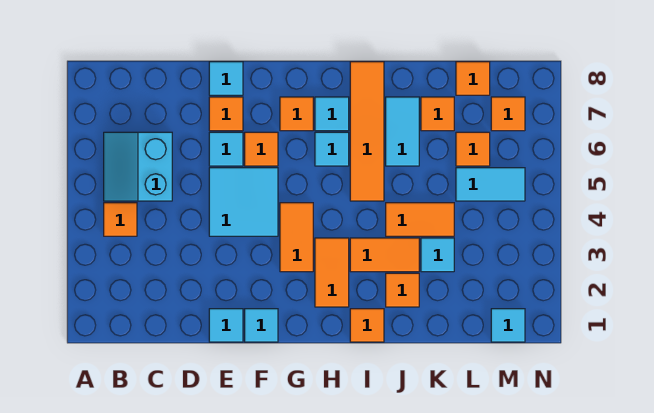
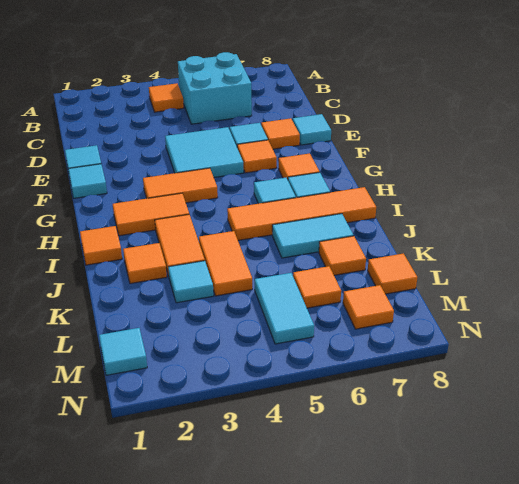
cyan 2x2 slope [104,132,172,201] -> cyan 2x2 brick [178,52,252,124]

